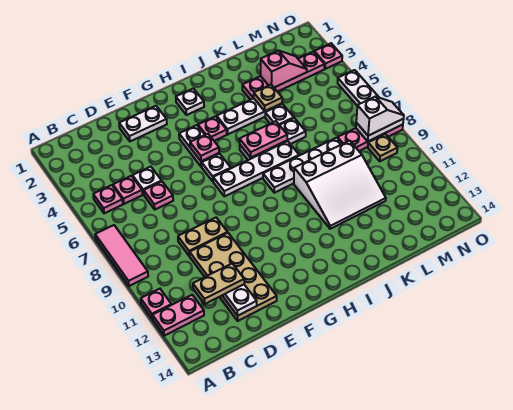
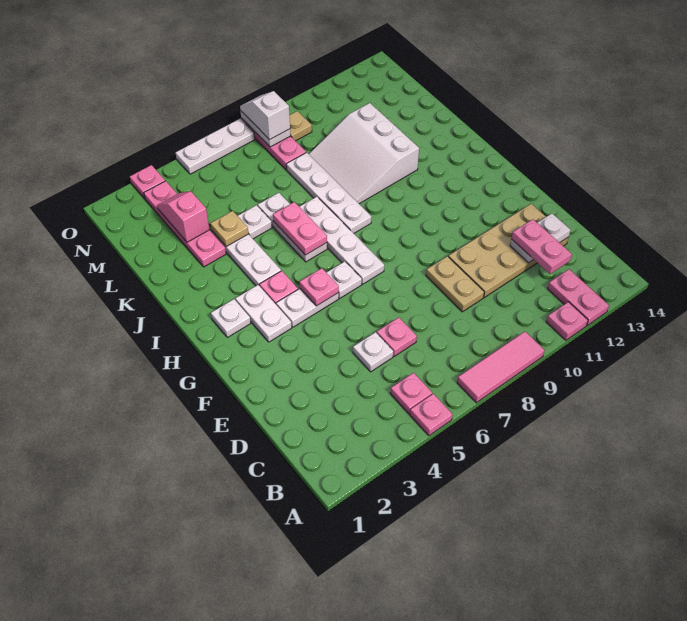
pink 1x1 plate [113,176,142,204] -> pink 1x1 plate moved to [410,394,453,436]
tan 1x2 plate [193,264,244,304] -> pink 1x2 plate [512,219,572,274]
white 1x2 plate [119,106,167,141] -> white 1x2 plate moved to [235,285,292,342]
white 3x3 slope [294,141,386,229] -> white 3x3 slope turned to [309,103,419,204]

